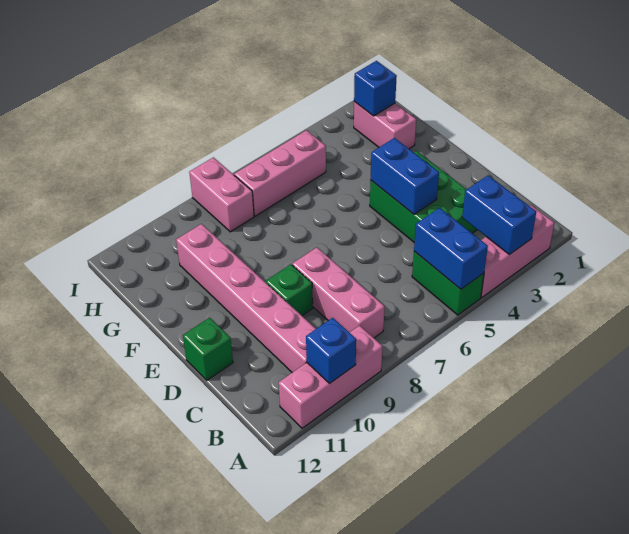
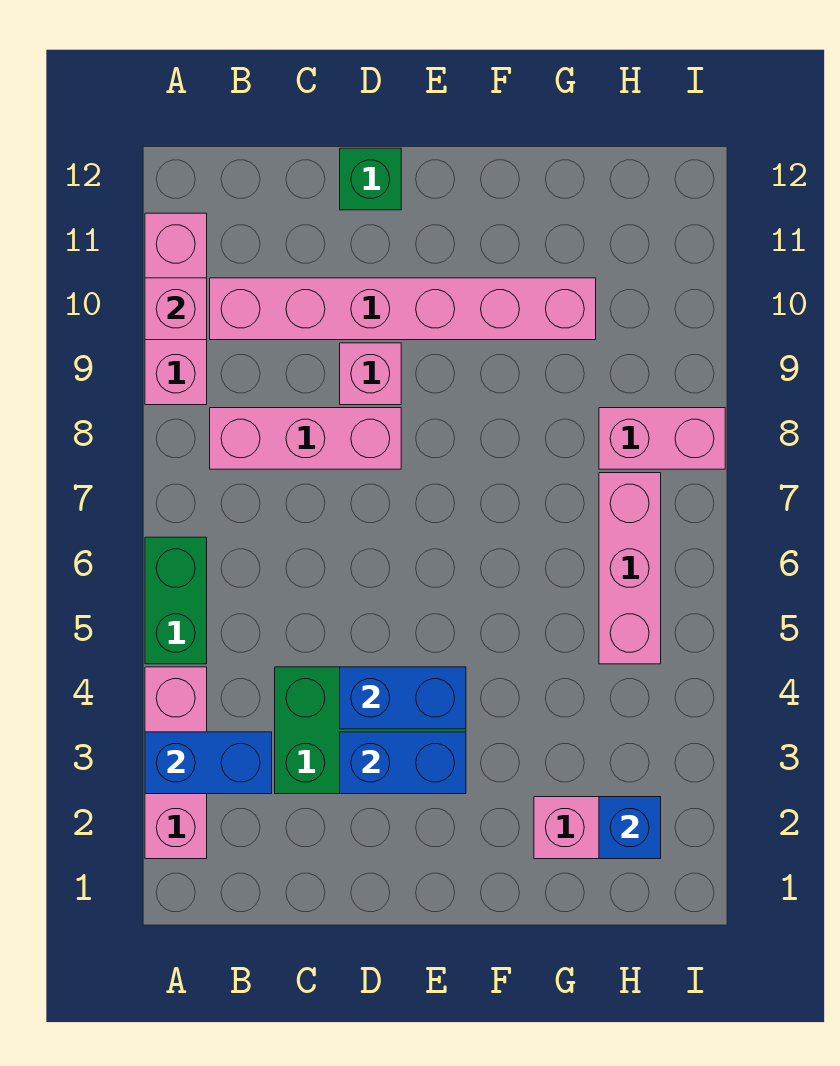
green 1x2 brick [412,251,484,315] -> green 1x2 brick turned to [145,537,207,664]
blue 1x2 brick [414,208,488,289] -> blue 1x2 brick moved to [340,732,466,794]
blue 1x1 brick [306,318,356,383] -> pink 1x1 brick [145,278,207,340]
green 1x1 brick [266,265,313,316] -> pink 1x1 brick [340,343,401,405]

